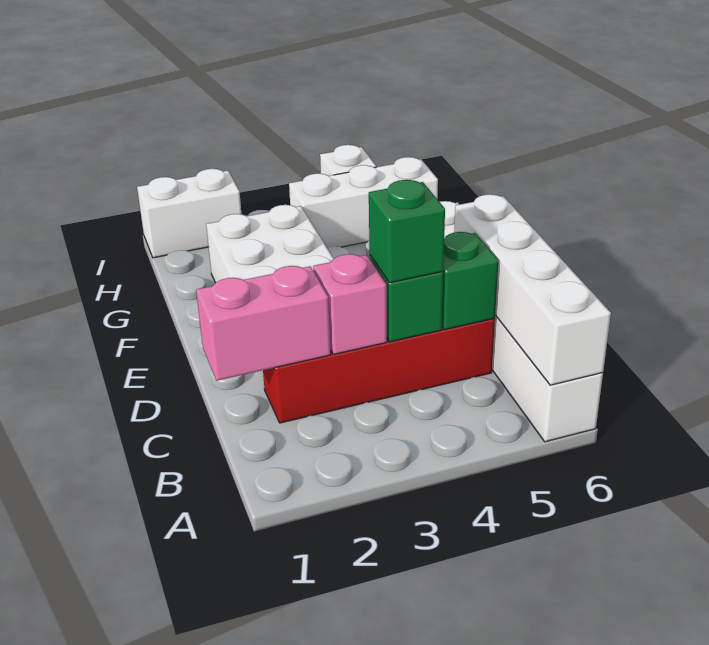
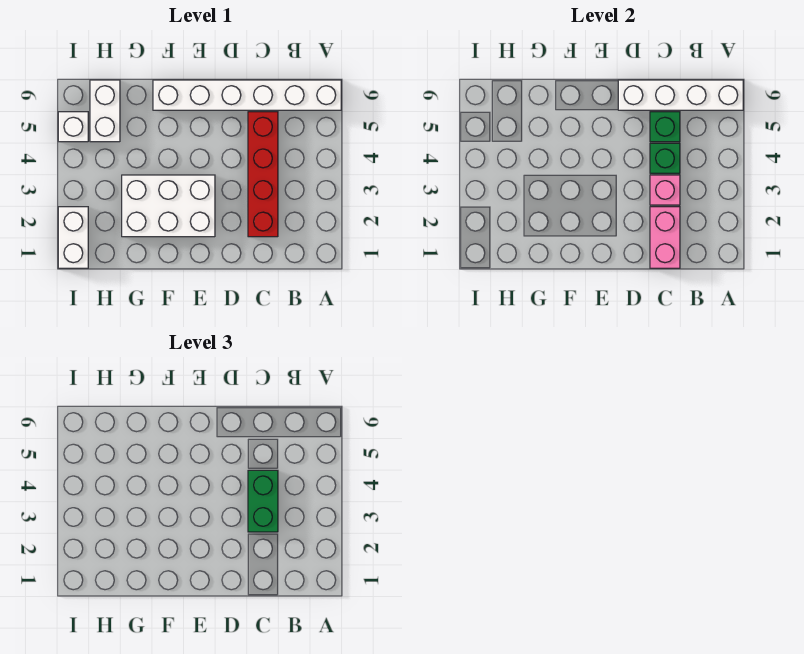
green 1x1 brick [369,180,445,283] -> green 1x2 brick [248,470,278,532]
white 1x3 brick [289,157,438,248] -> white 1x2 brick [90,80,120,142]

